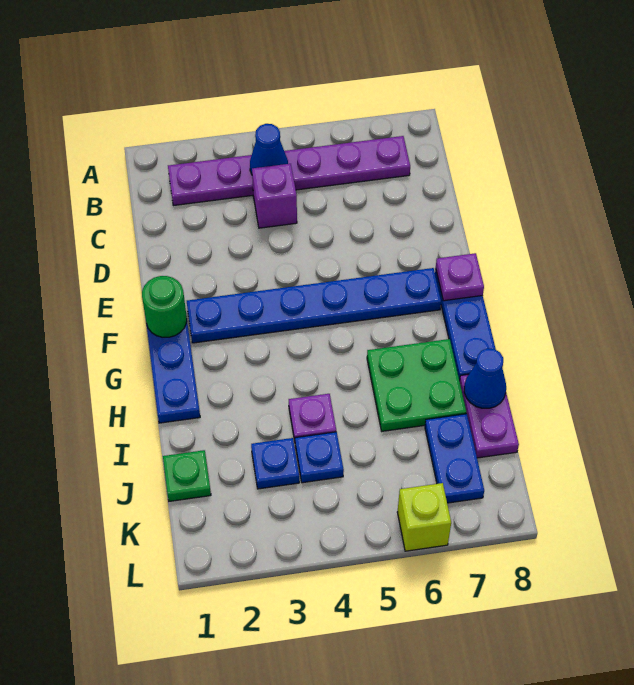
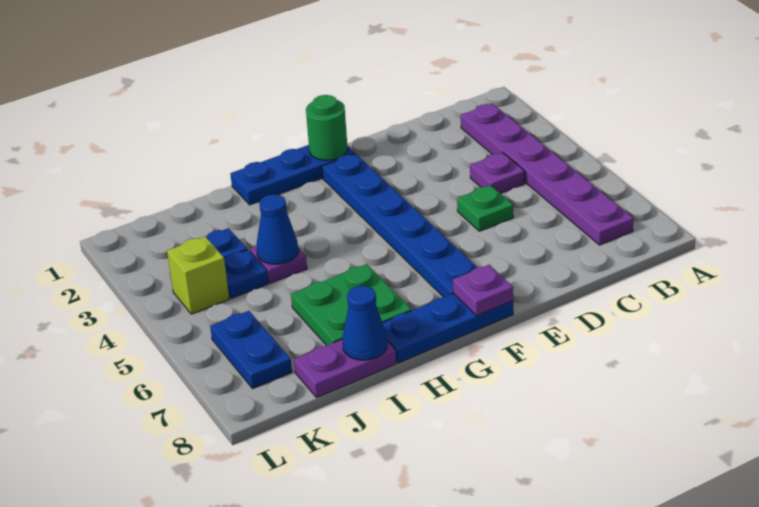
blue 1x1 cone [250,124,288,174] -> blue 1x1 cone moved to [256,194,298,264]
purple 1x1 brick [252,164,297,228] -> purple 1x1 plate [470,153,525,193]
green 1x1 plate [163,450,211,501] -> green 1x1 plate moved to [457,185,513,231]
blue 1x2 plate [425,414,484,503] -> blue 1x2 plate turned to [210,311,292,388]
lime 1x1 brick [397,483,451,551] -> lime 1x1 brick moved to [167,237,229,314]

